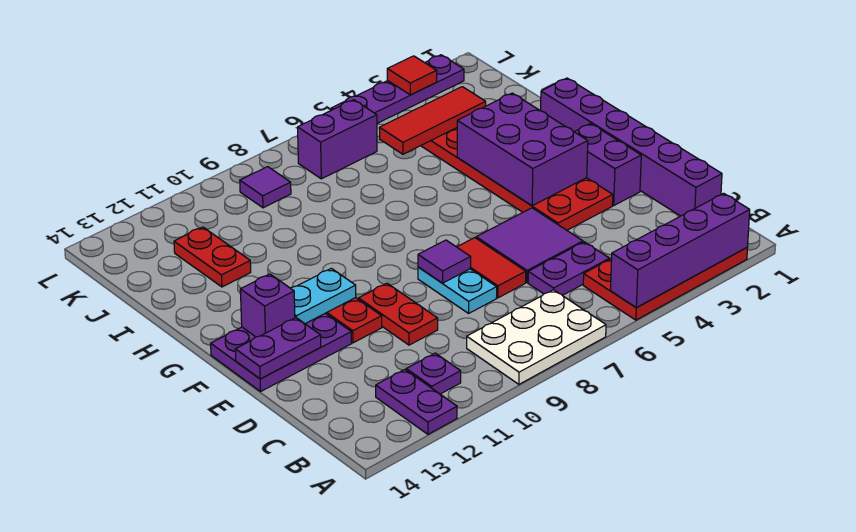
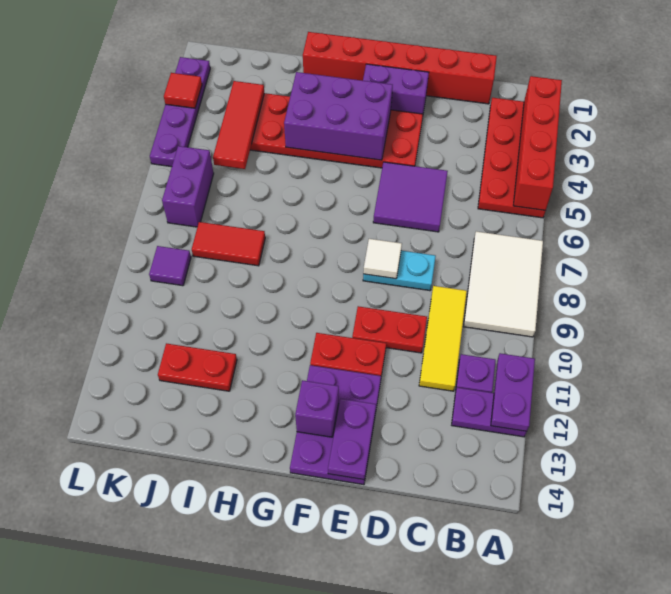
purple 1x4 brick [611,193,750,307] -> red 1x4 brick [513,76,562,211]
white 2x3 plate [467,290,606,384] -> white 2x3 tile [464,231,543,337]
purple 1x6 brick [541,78,722,216] -> red 1x6 brick [303,32,497,104]
purple 1x2 plate [528,242,610,295] -> purple 1x2 plate moved to [491,353,535,431]
none -> yellow 1x3 tile [419,286,467,391]
red 1x2 tile [457,238,526,298] -> red 1x2 tile moved to [192,222,265,266]
purple 1x1 tile [418,240,471,283] -> white 1x1 tile [363,239,402,279]
cyan 1x2 plate [291,268,356,324] -> none

